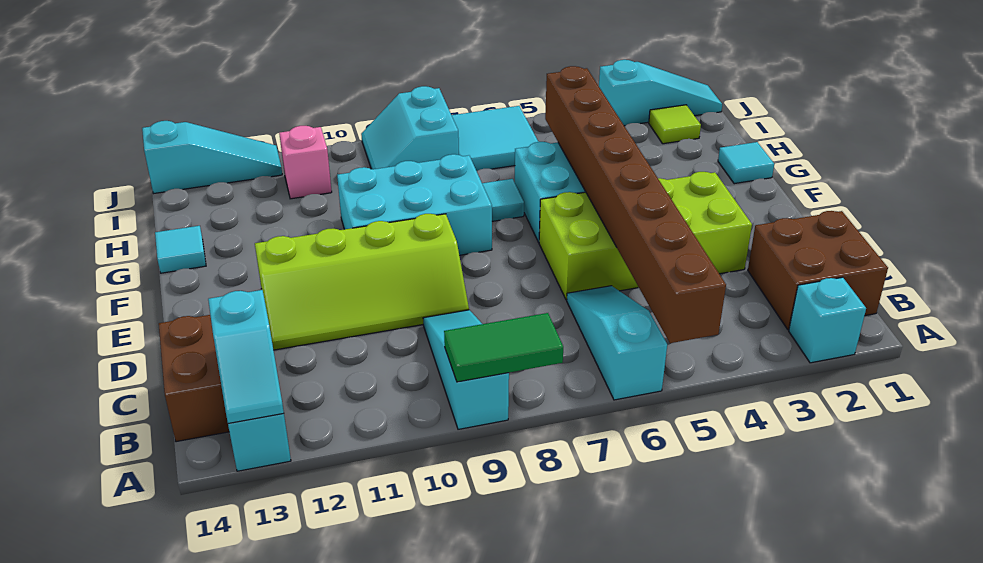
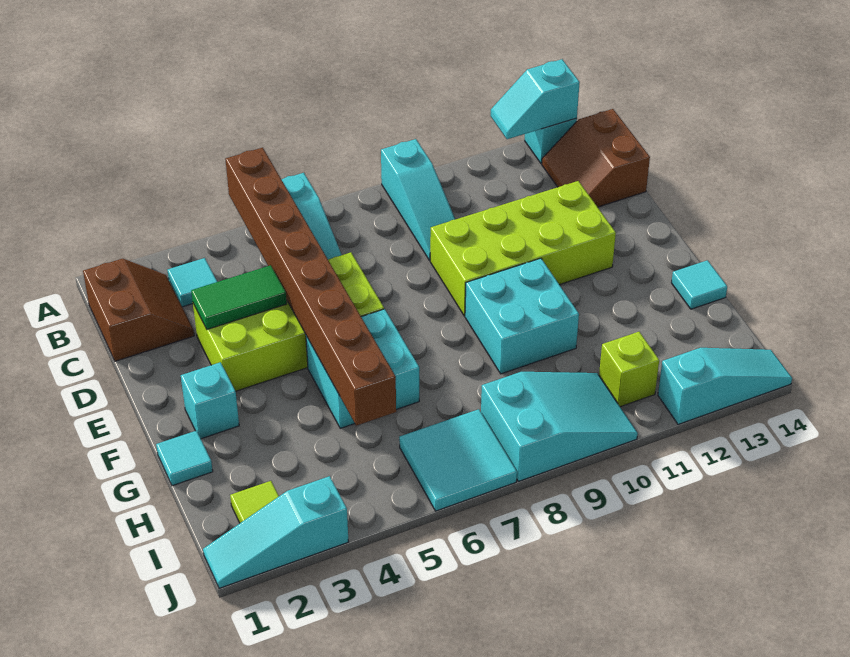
cyan 1x1 brick [789,277,866,363] -> cyan 1x1 brick moved to [181,362,239,439]
green 1x2 tile [444,313,563,382] -> green 1x2 tile moved to [191,265,287,329]
cyan 1x2 slope [208,290,284,423] -> cyan 1x2 slope turned to [491,59,580,139]
brown 2x2 brick [748,211,888,330] -> brown 2x2 slope [83,259,194,361]
lime 2x4 slope [255,214,469,350] -> lime 2x4 brick [430,181,616,316]
cyan 2x3 brick [337,154,492,255] -> cyan 2x2 brick [465,258,579,374]
cyan 1x1 tile [482,179,524,221] -> cyan 1x1 tile moved to [167,258,217,307]
cyan 2x2 slope [361,86,459,169] -> cyan 2x3 slope [481,372,638,482]
pink 1x1 brick [279,126,332,199] -> lime 1x1 brick [599,332,659,407]
cyan 1x3 slope [142,121,282,194] -> cyan 1x3 slope turned to [658,348,792,424]

